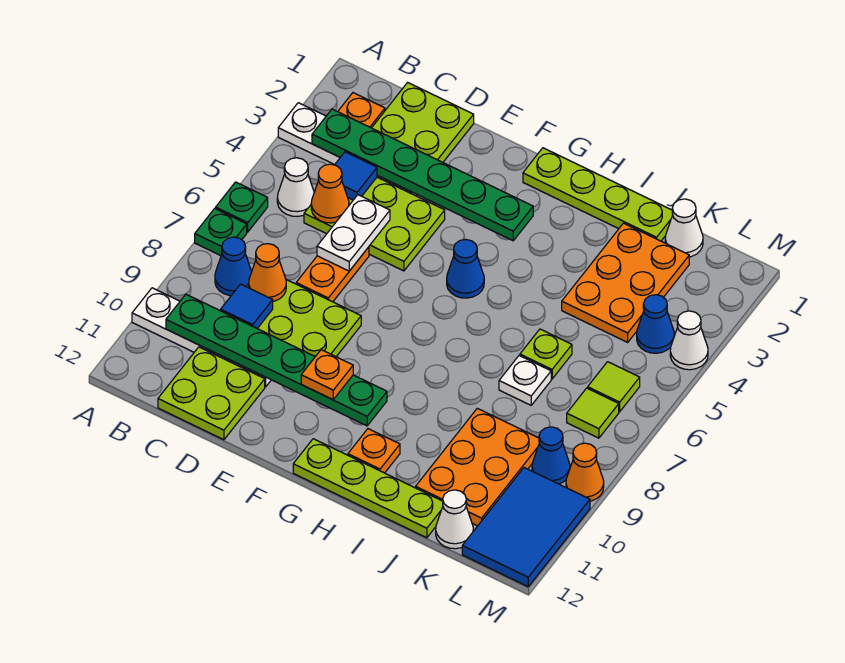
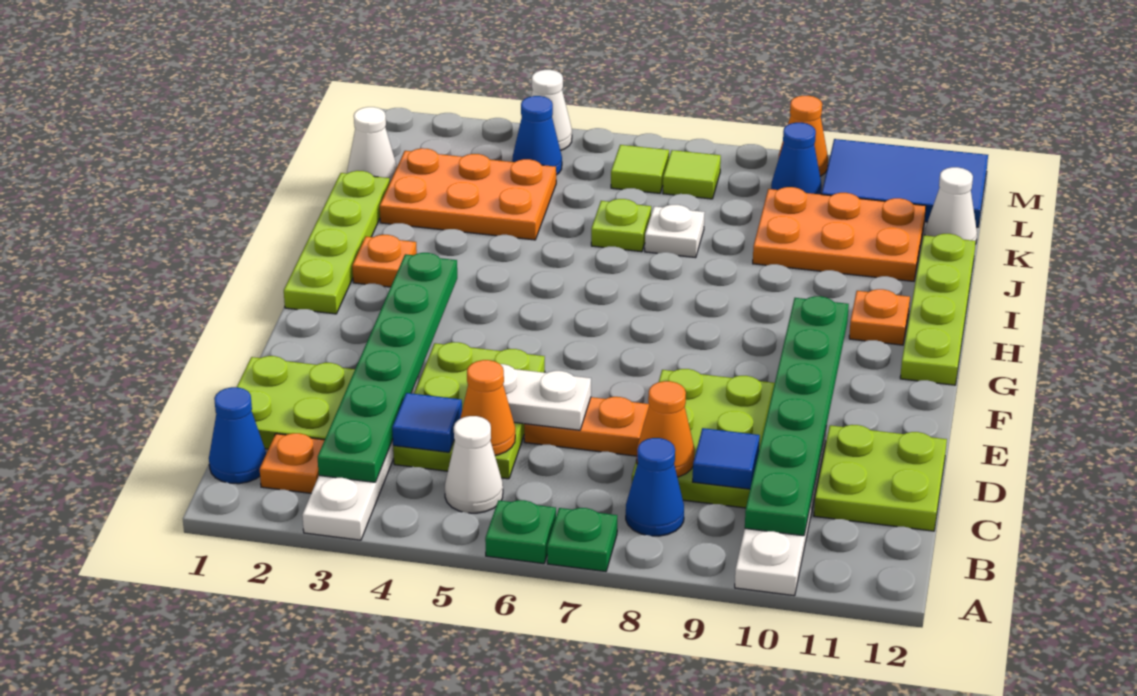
orange 1x1 plate [301,350,353,400] -> orange 1x1 plate moved to [352,235,417,287]
blue 1x1 cone [447,239,484,298] -> blue 1x1 cone moved to [209,387,266,484]

